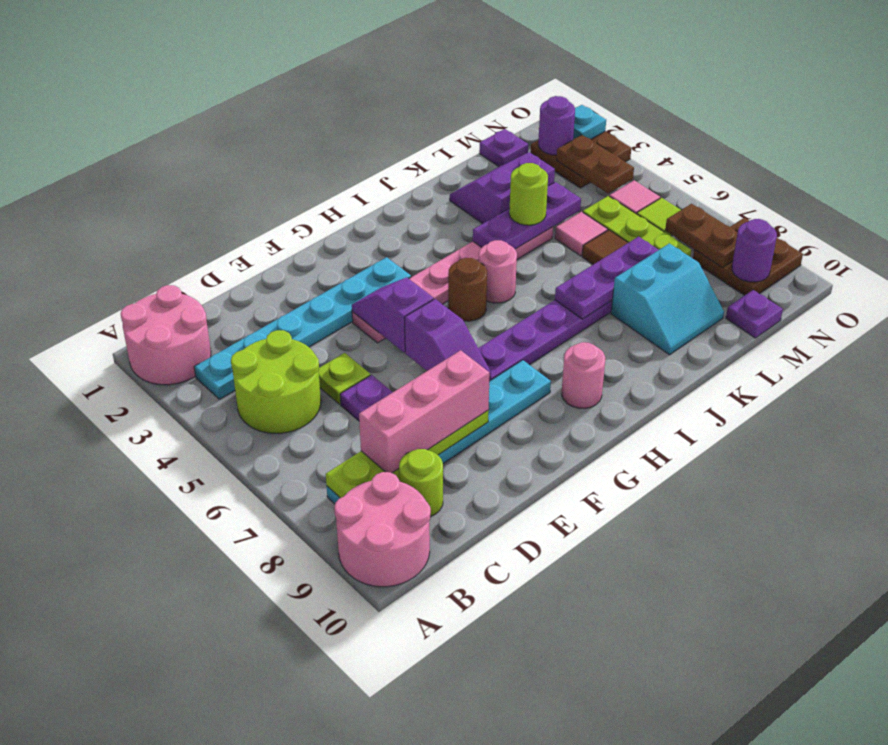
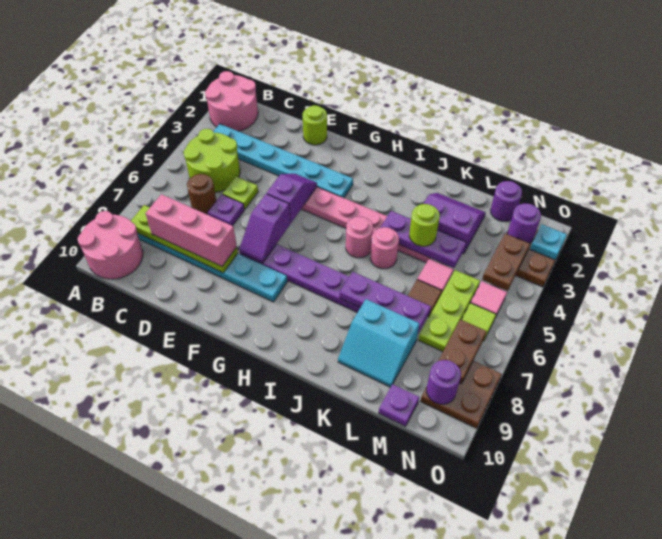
lime 1x1 round brick [399,449,443,517] -> lime 1x1 round brick moved to [303,105,327,145]
brown 1x1 round brick [448,258,487,321] -> brown 1x1 round brick moved to [187,174,216,214]
pink 1x1 round brick [562,342,605,408] -> pink 1x1 round brick moved to [370,227,399,269]
purple 1x1 plate [479,129,528,167] -> purple 1x1 round brick [490,181,522,221]

